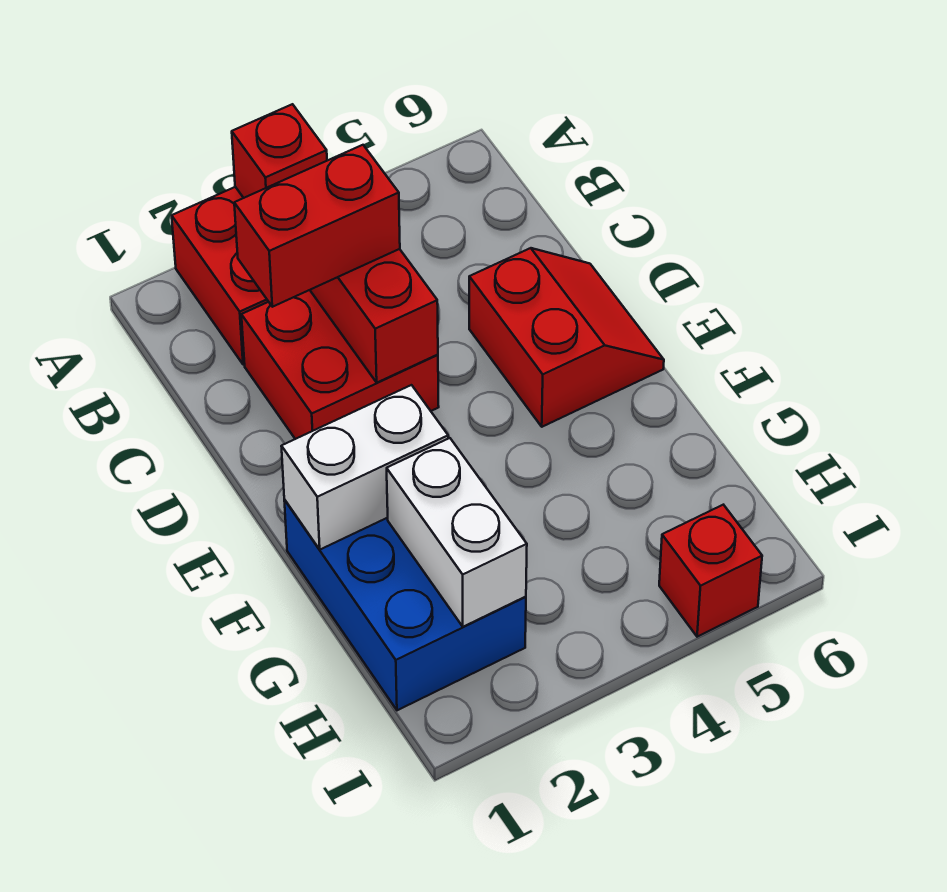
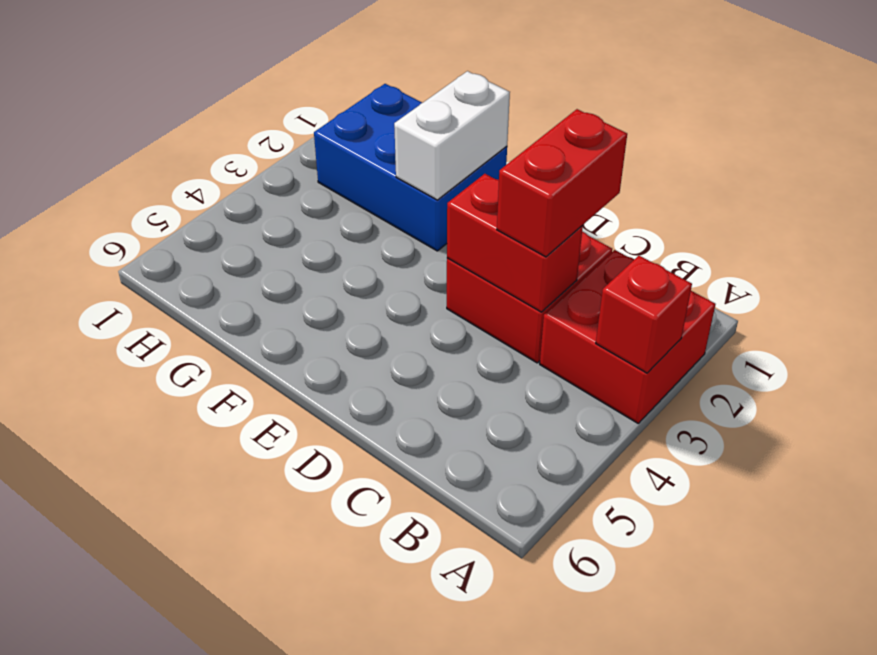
red 2x2 slope [469,248,664,427] -> none
white 1x2 brick [387,438,527,627] -> none
red 1x1 brick [659,505,762,637] -> none

